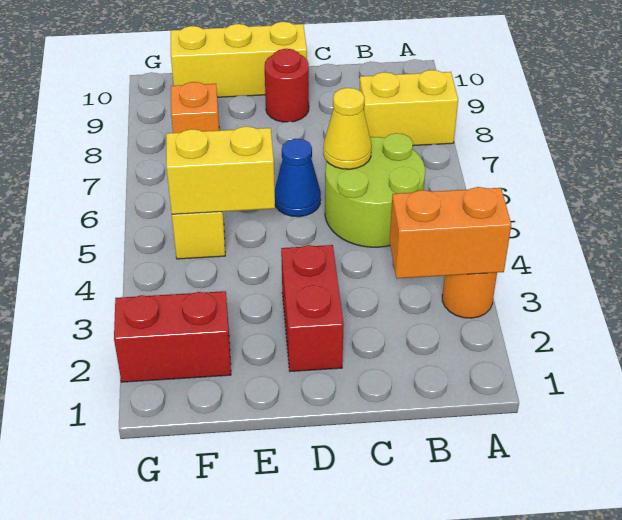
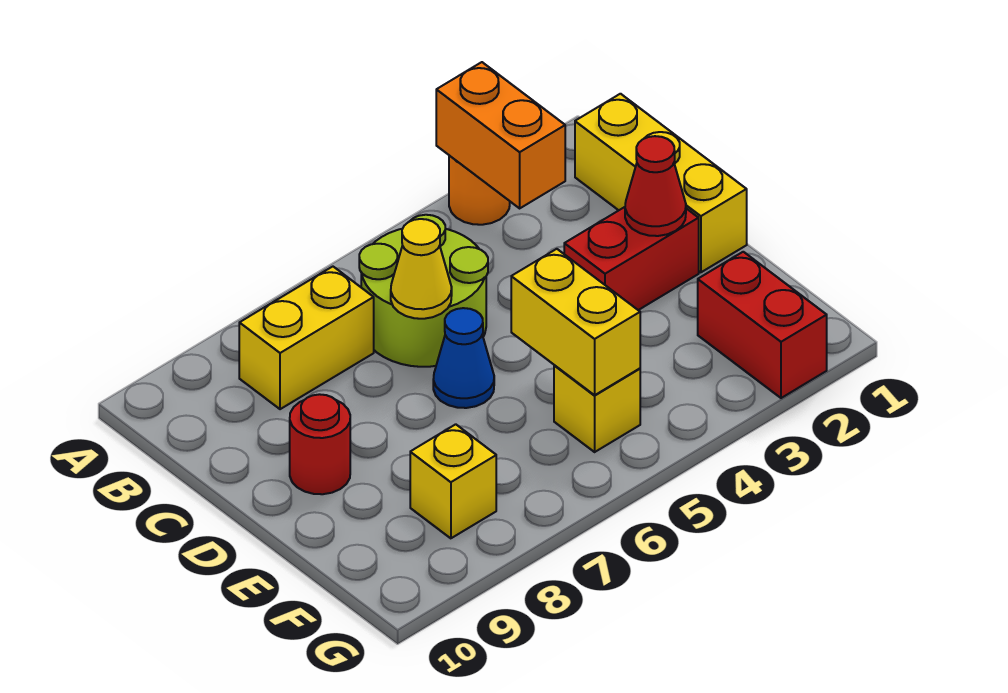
yellow 1x2 brick [359,70,458,146] -> yellow 1x2 brick turned to [239,267,374,409]
none -> red 1x1 cone [625,136,686,236]
yellow 1x3 brick [171,22,307,97] -> yellow 1x3 brick moved to [575,94,747,272]
orange 1x1 brick [171,82,219,133] -> yellow 1x1 brick [410,424,496,538]

